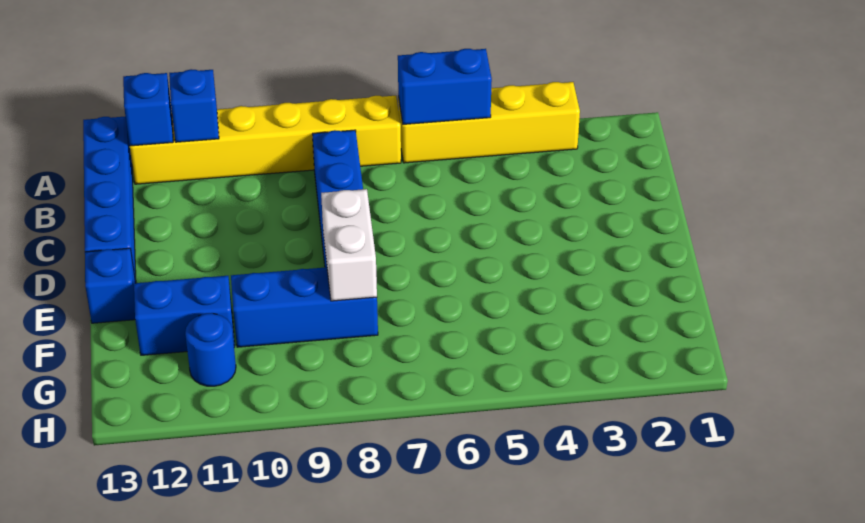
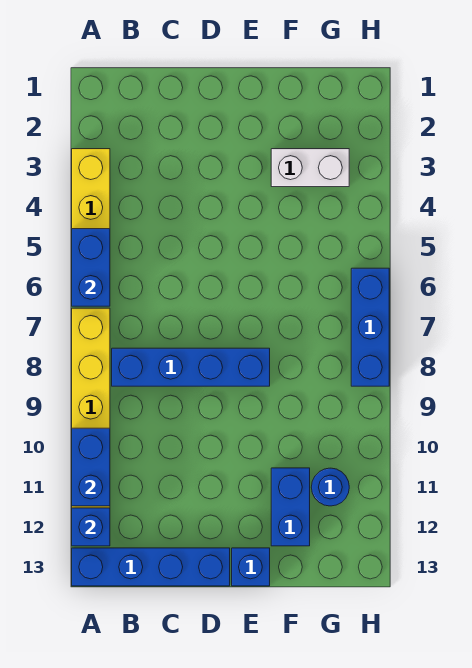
blue 1x1 brick [169,69,219,142] -> blue 1x2 brick [72,428,110,506]
white 1x2 brick [321,189,377,301] -> white 1x2 brick moved to [271,149,349,187]
blue 1x3 brick [231,267,378,347] -> blue 1x3 brick moved to [351,268,389,386]

